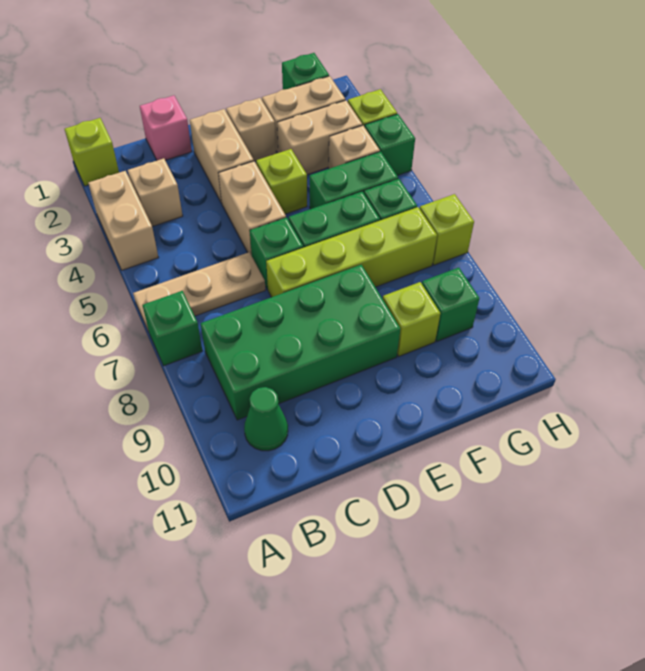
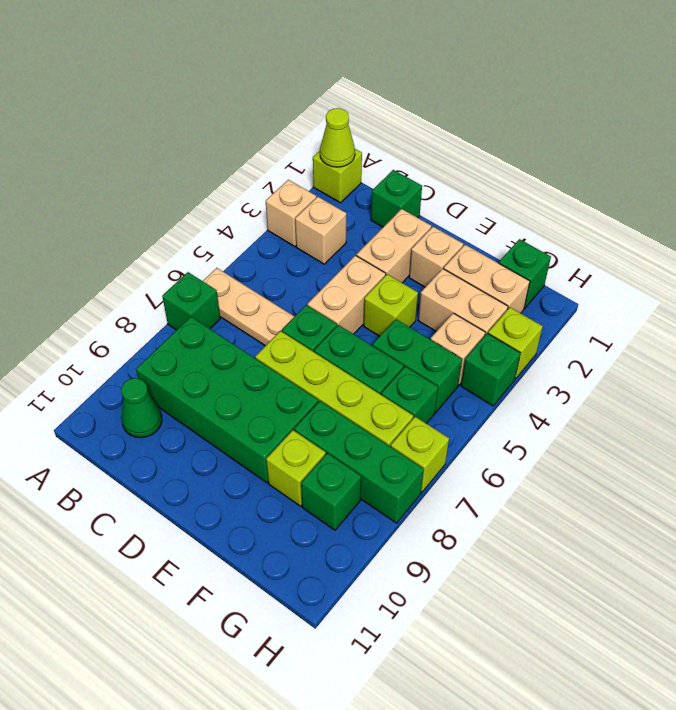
none -> lime 1x1 cone [320,108,355,167]
tan 1x2 brick [88,171,159,270] -> tan 1x1 brick [266,180,316,247]
pink 1x1 brick [140,95,192,160] -> green 1x1 brick [371,170,422,227]
none -> green 1x3 brick [294,401,424,523]

